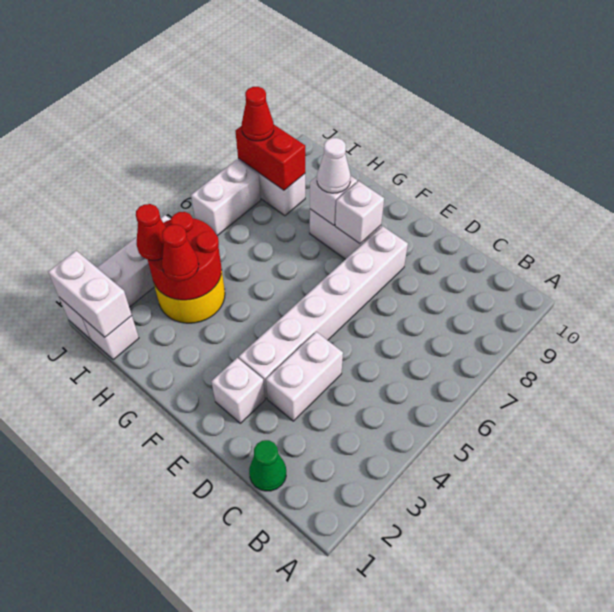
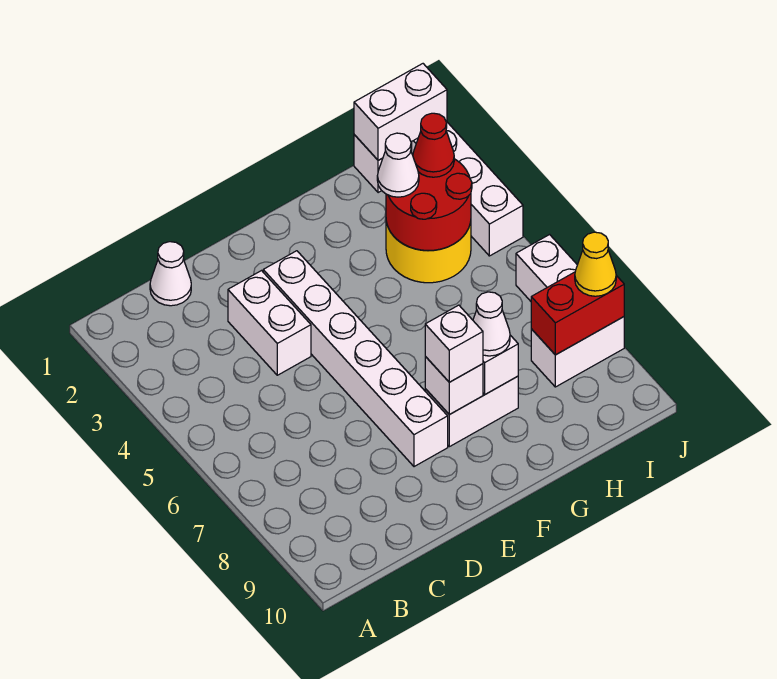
green 1x1 cone [249,440,286,491] -> white 1x1 cone [150,242,191,306]
white 1x1 brick [211,358,265,423] -> white 1x1 brick moved to [425,305,483,382]
red 1x1 cone [162,225,199,281] -> white 1x1 cone [377,133,419,197]
red 1x1 cone [242,87,274,141] -> yellow 1x1 cone [575,232,616,296]

